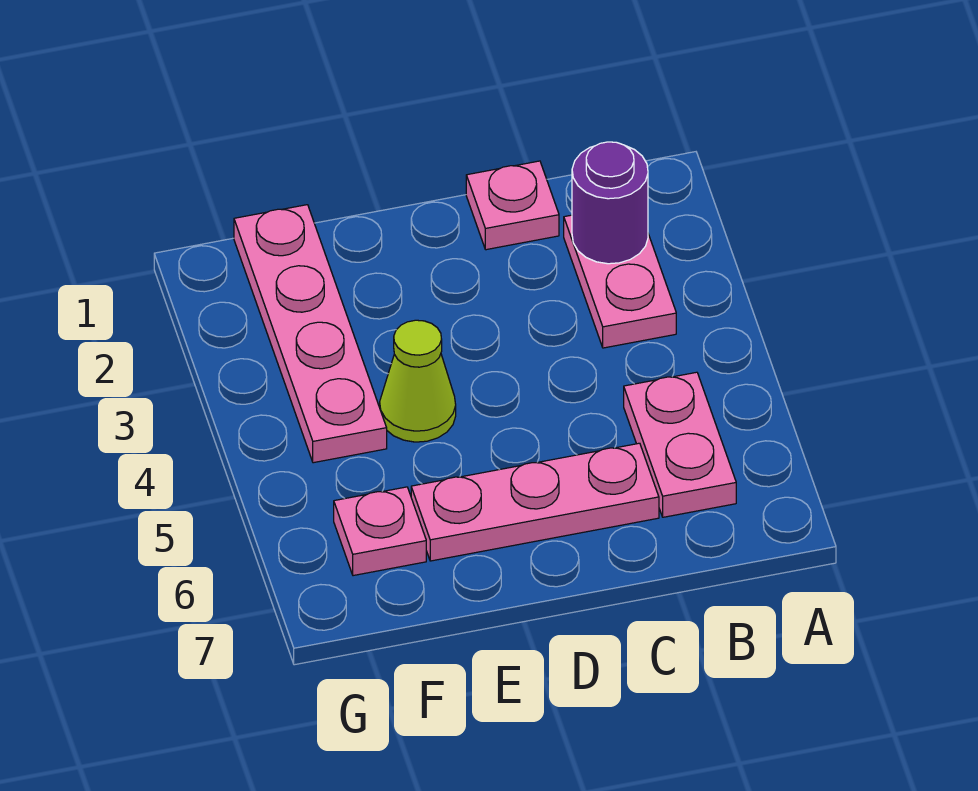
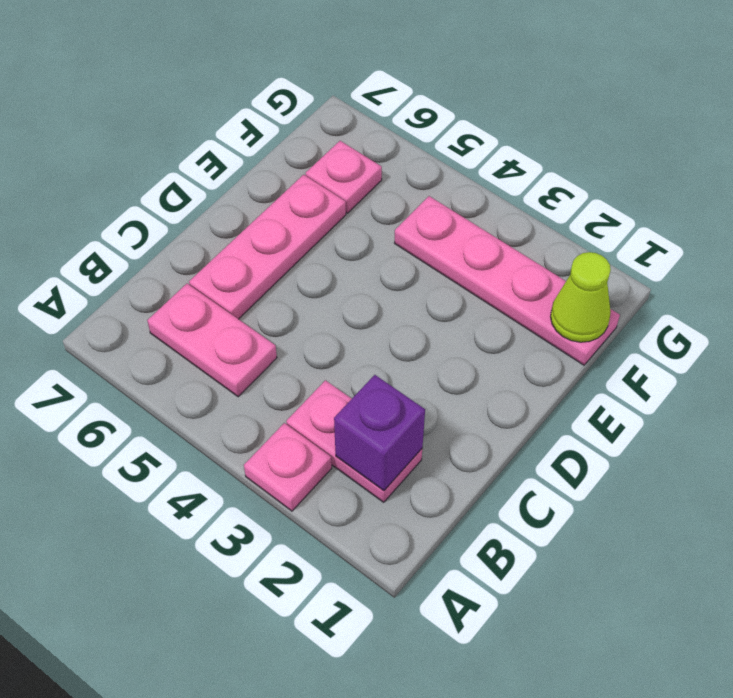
purple 1x1 round brick [572,142,648,264] -> purple 1x1 brick [334,375,425,491]
pink 1x1 plate [466,161,559,250] -> pink 1x1 plate moved to [244,423,332,511]
lime 1x1 cone [380,320,456,442] -> lime 1x1 cone moved to [550,252,611,342]

